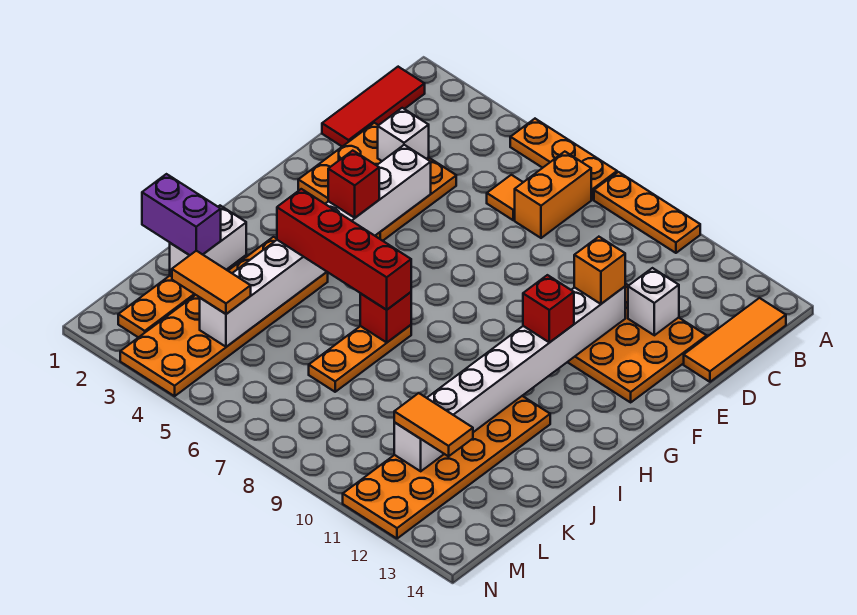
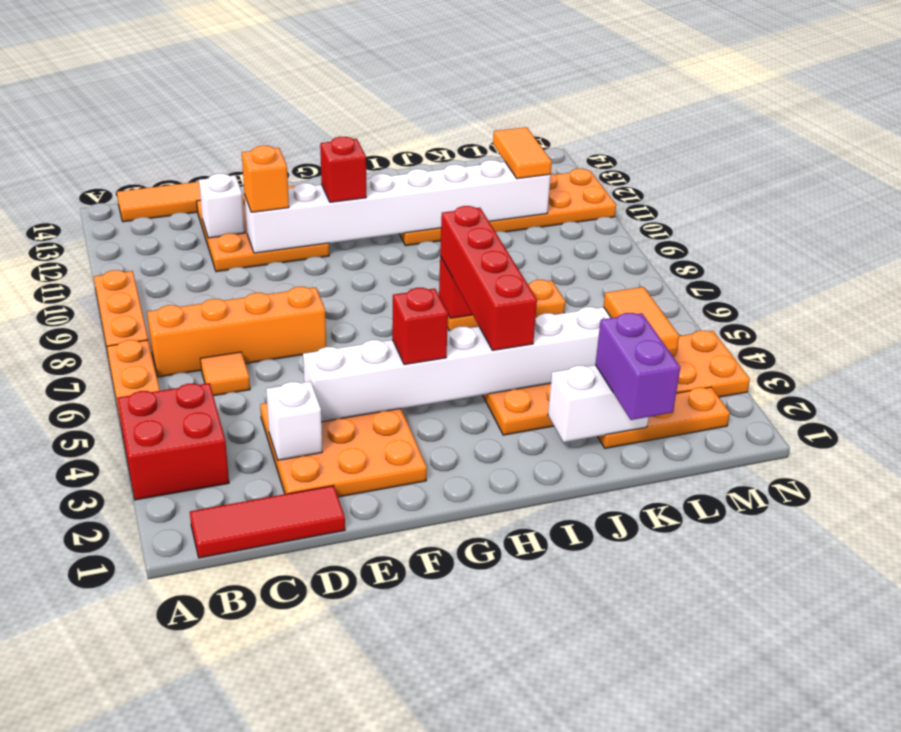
none -> red 2x2 brick [117,383,229,500]
orange 1x2 brick [515,152,591,238] -> orange 1x4 brick [147,287,326,377]

